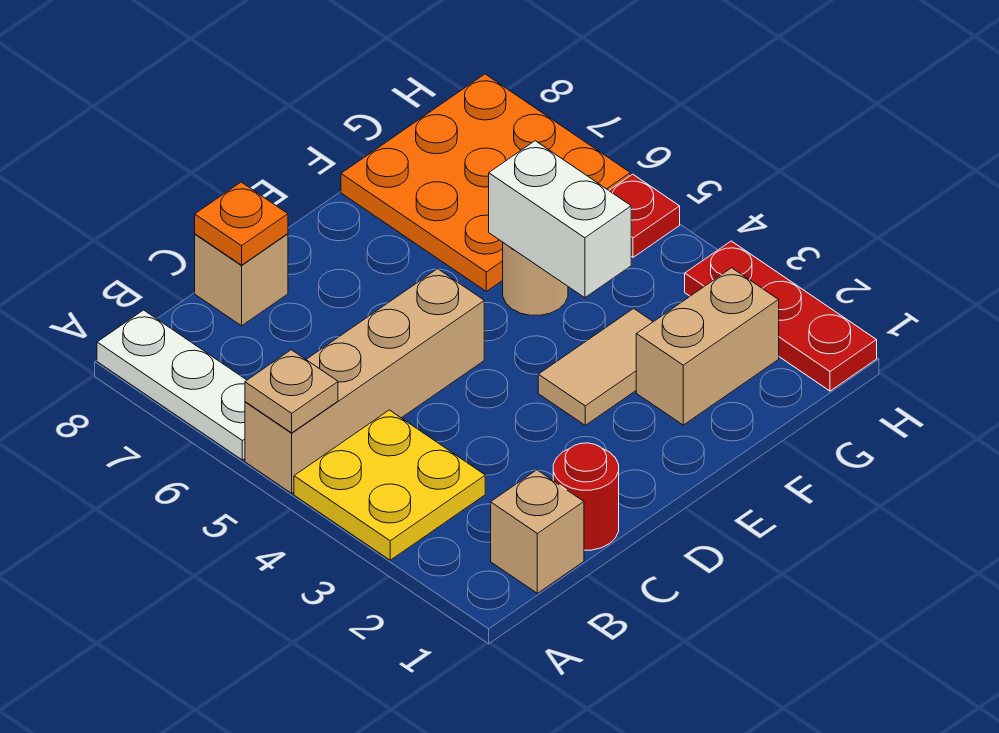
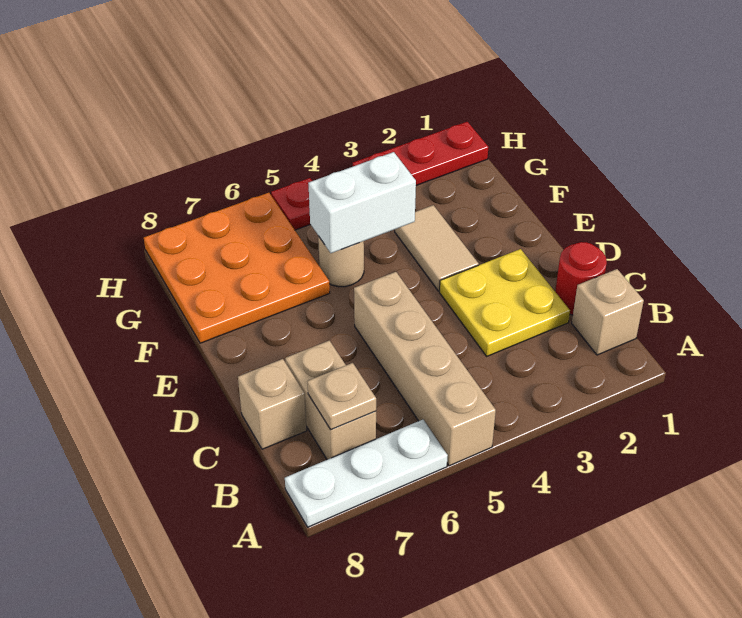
yellow 2x2 plate [294,410,485,560] -> yellow 2x2 plate moved to [440,249,570,356]
tan 1x1 plate [245,350,338,433] -> tan 1x1 plate moved to [307,363,376,429]
orange 1x1 plate [195,182,288,265] -> none
tan 1x2 brick [636,268,779,425] -> tan 1x2 brick moved to [285,340,376,460]

